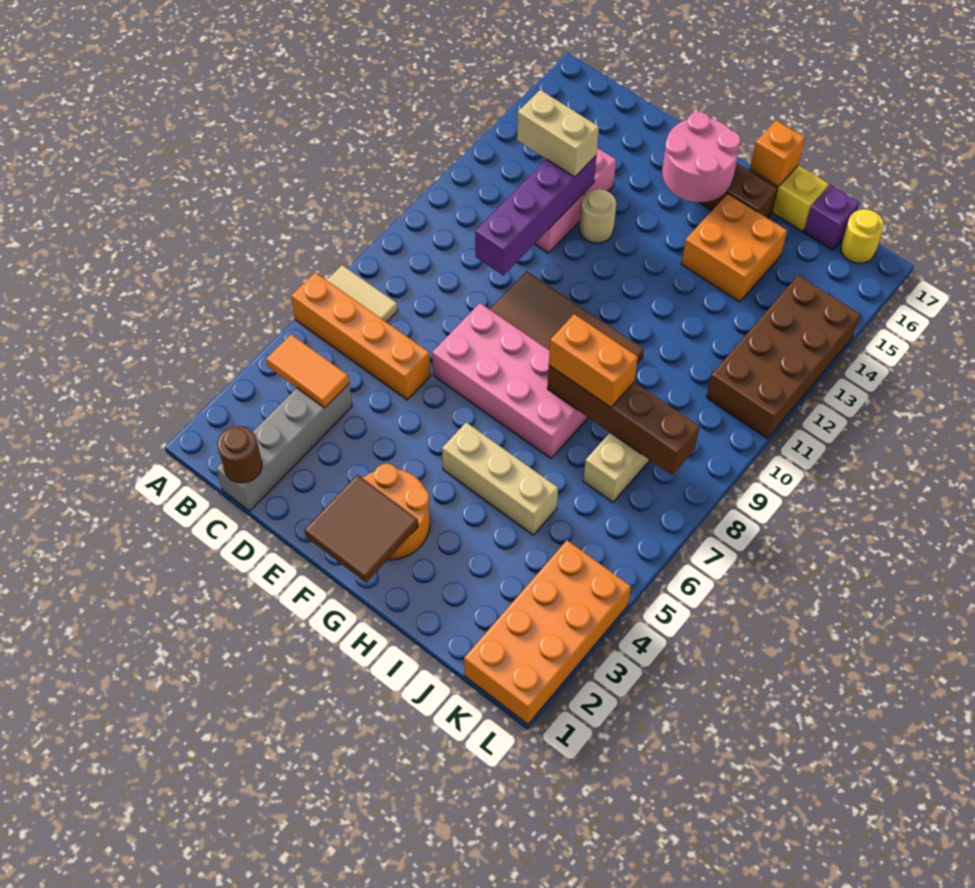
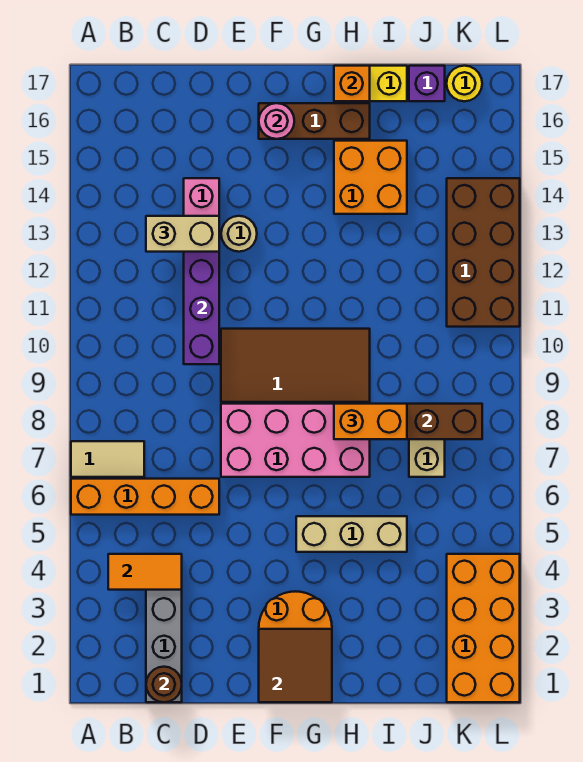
pink 2x2 round brick [662,112,741,202] -> pink 1x1 round brick [259,103,294,139]

